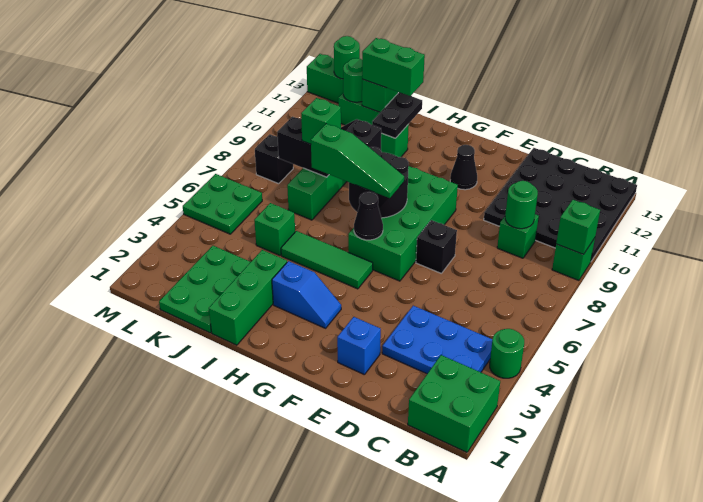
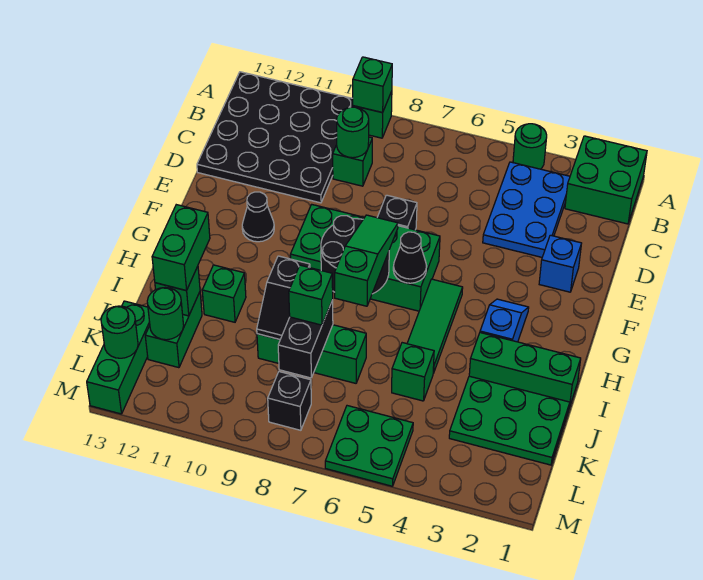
black 1x2 plate [372,92,422,138] -> none

